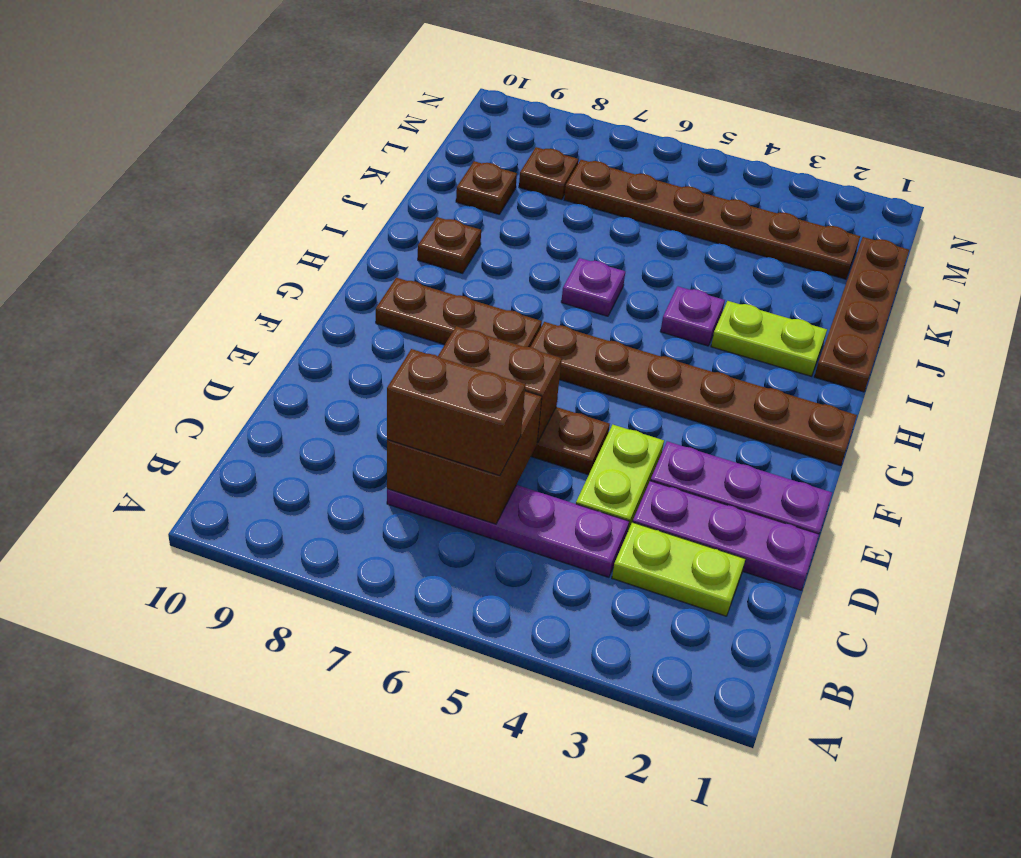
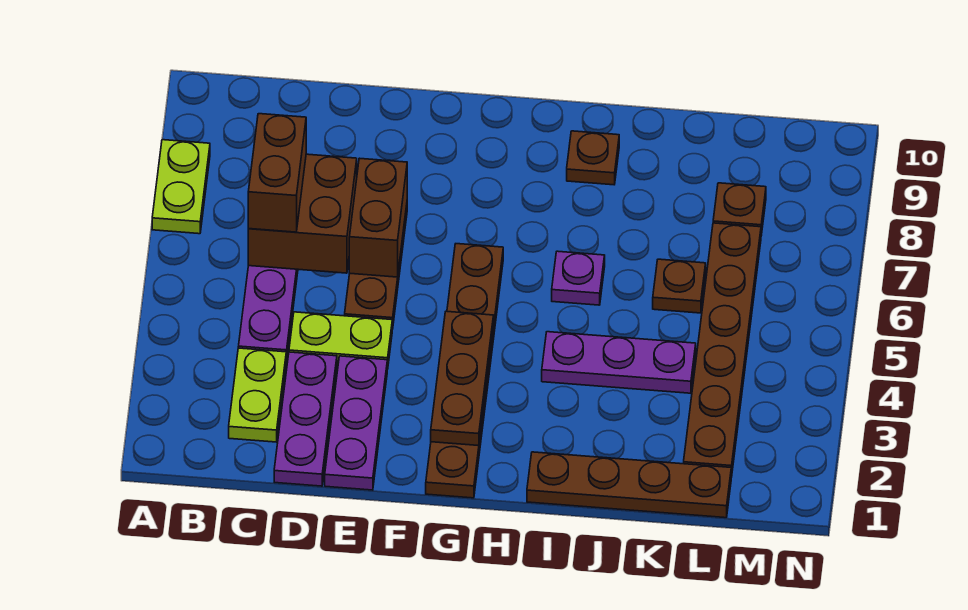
brown 1x3 plate [376,278,542,347] -> brown 1x3 plate moved to [431,311,494,446]
lime 1x2 plate [711,301,827,376] -> lime 1x2 plate moved to [152,140,210,234]
purple 1x1 plate [660,286,725,346] -> purple 1x3 plate [542,332,696,393]
brown 1x1 plate [456,161,517,214] -> brown 1x1 plate moved to [653,259,706,313]

